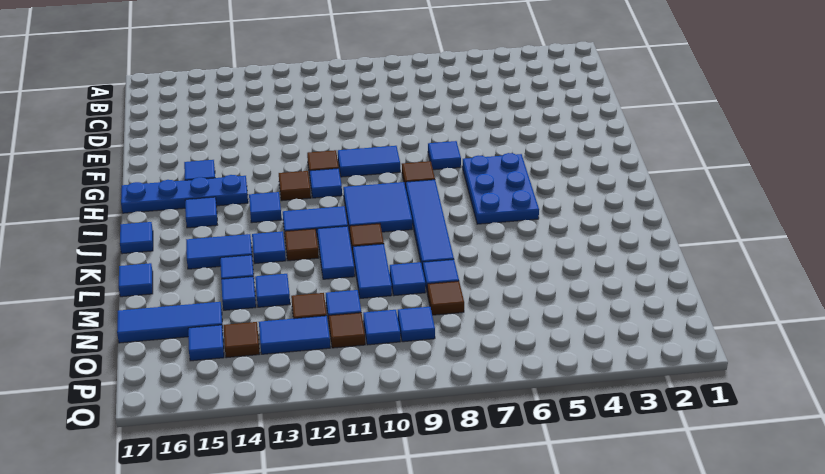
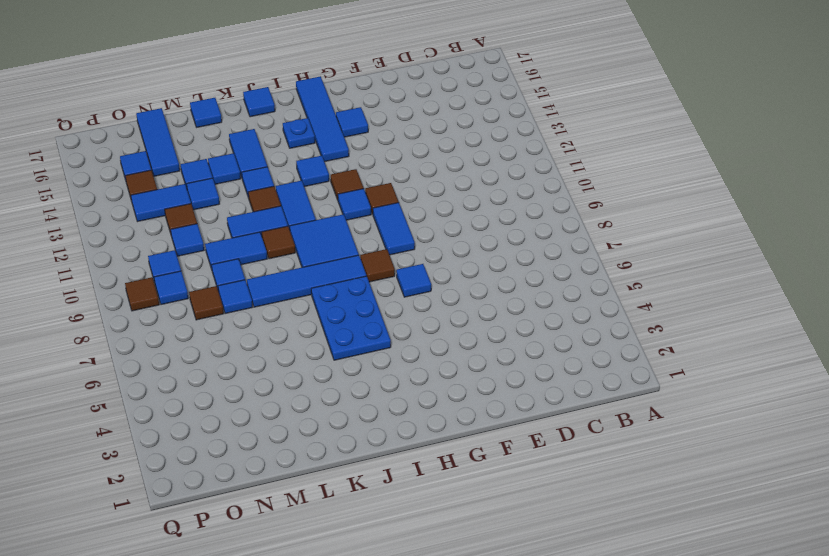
blue 2x3 plate [462,153,539,224] -> blue 2x3 plate turned to [311,276,391,360]
blue 1x4 plate [121,175,248,213] -> blue 1x4 tile [296,76,349,162]
blue 1x1 tile [185,197,217,228] -> blue 1x1 plate [283,118,315,148]
brown 1x1 tile [329,313,365,348] -> brown 1x1 tile moved to [125,277,159,311]
blue 1x2 tile [259,316,330,354] -> blue 1x2 tile turned to [131,184,191,222]

